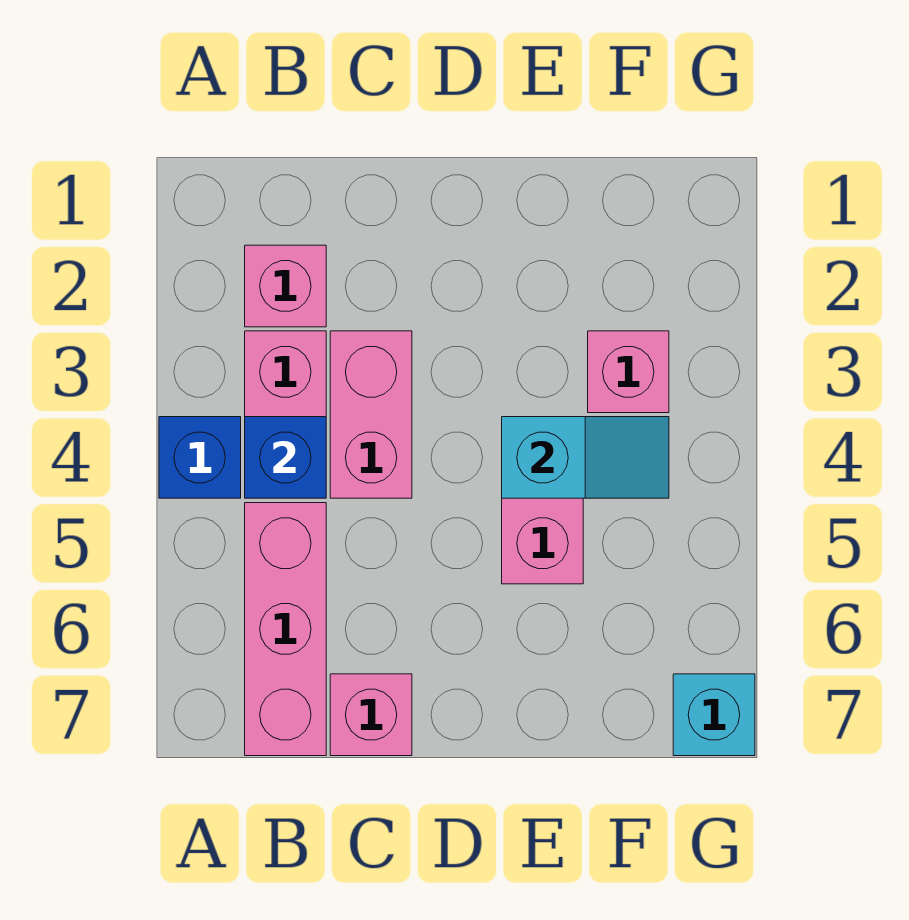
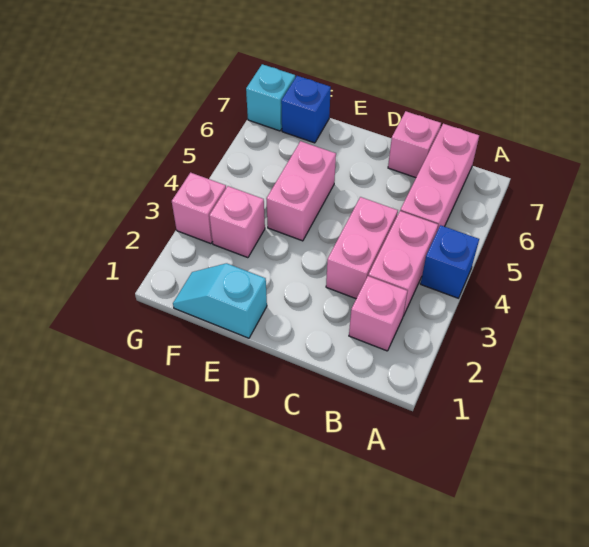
blue 1x1 brick [245,417,326,498] -> blue 1x1 brick moved to [281,76,331,143]
cyan 1x2 slope [502,417,669,498] -> cyan 1x2 slope moved to [173,263,267,338]
none -> pink 1x1 brick [172,173,226,244]

